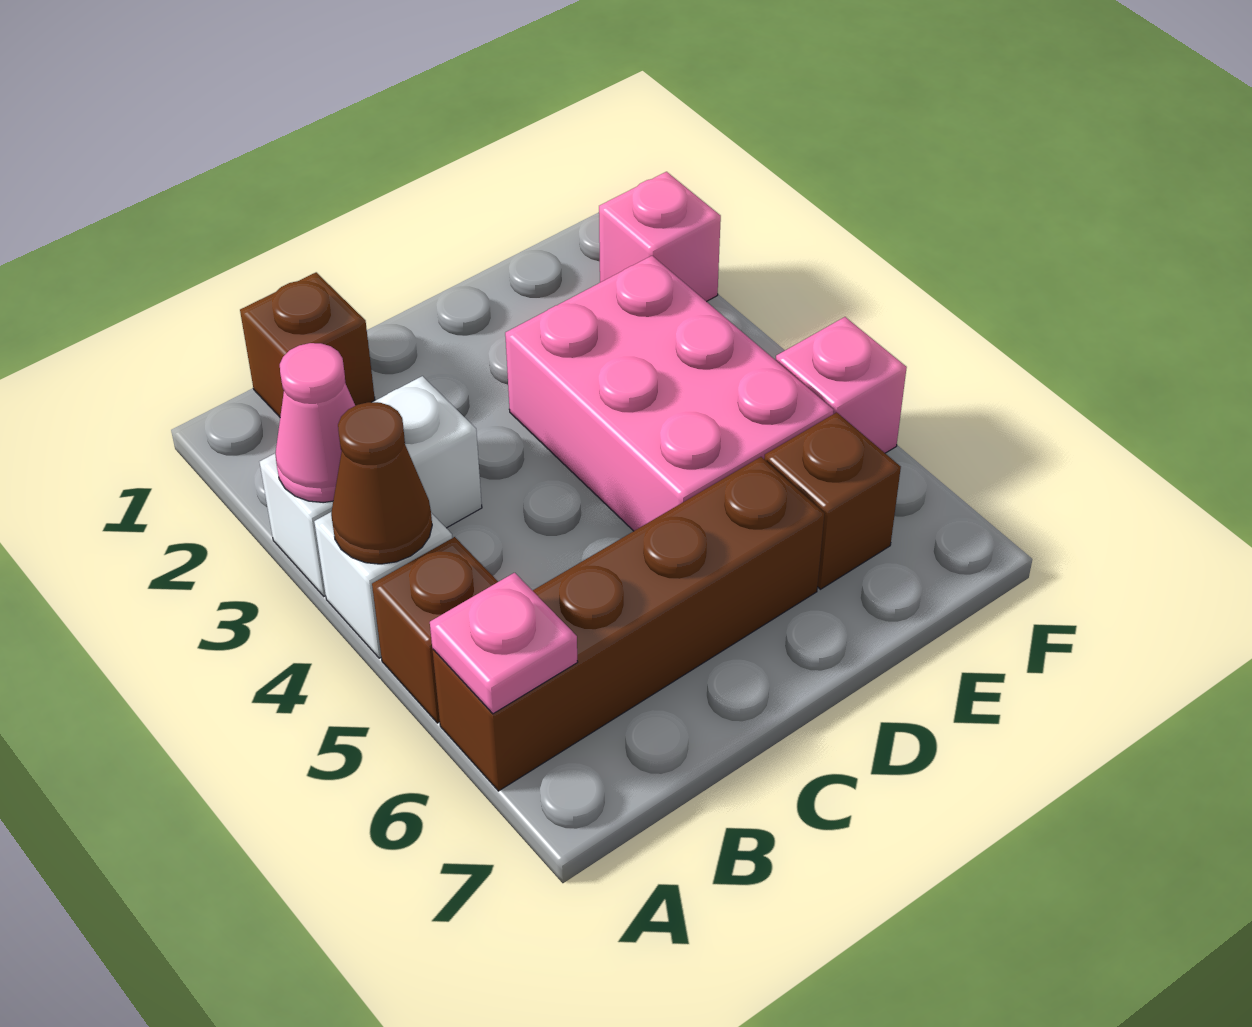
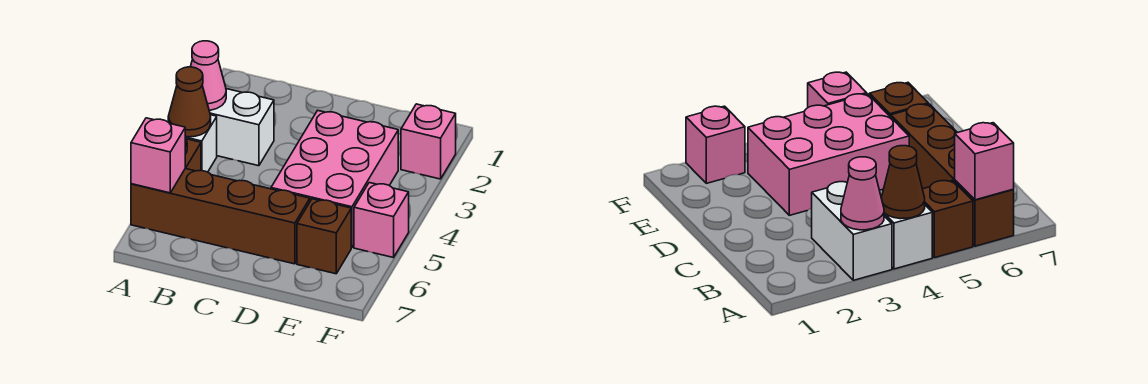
pink 1x1 plate [430,573,578,714] -> pink 1x1 brick [131,118,185,193]
brown 1x1 brick [240,272,375,417] -> none

